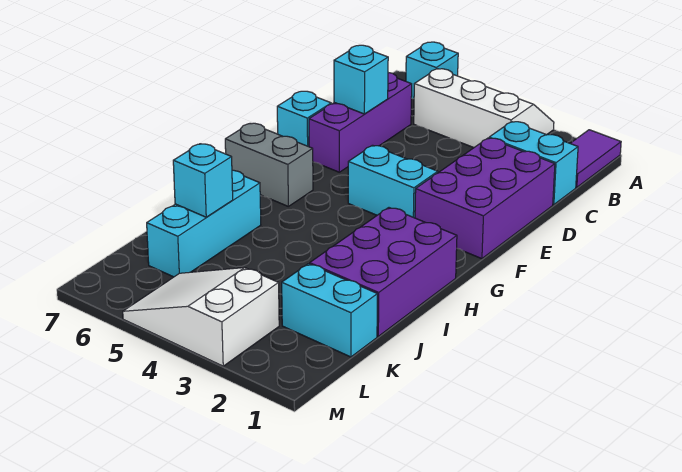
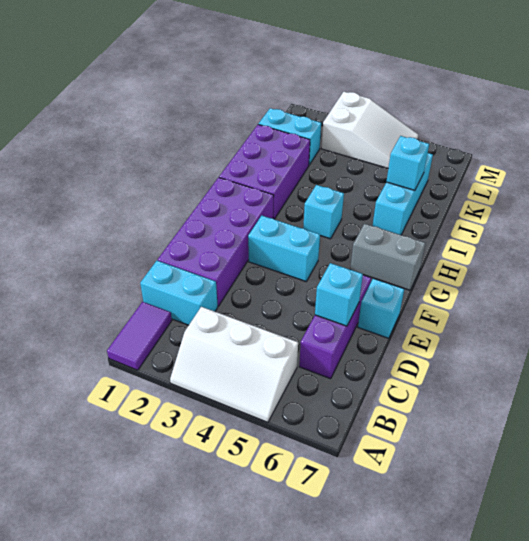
cyan 1x1 brick [406,42,458,99] -> cyan 1x1 brick moved to [303,185,344,239]
purple 2x3 brick [415,138,555,259] -> purple 2x4 brick [158,177,274,306]

